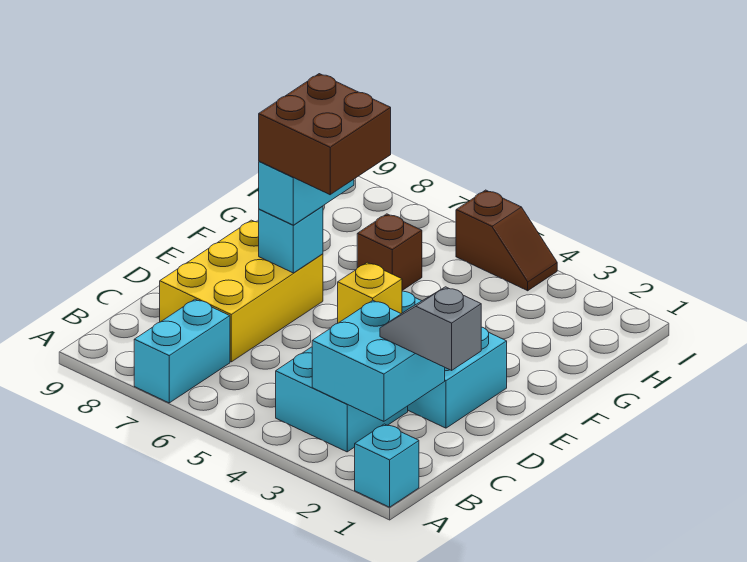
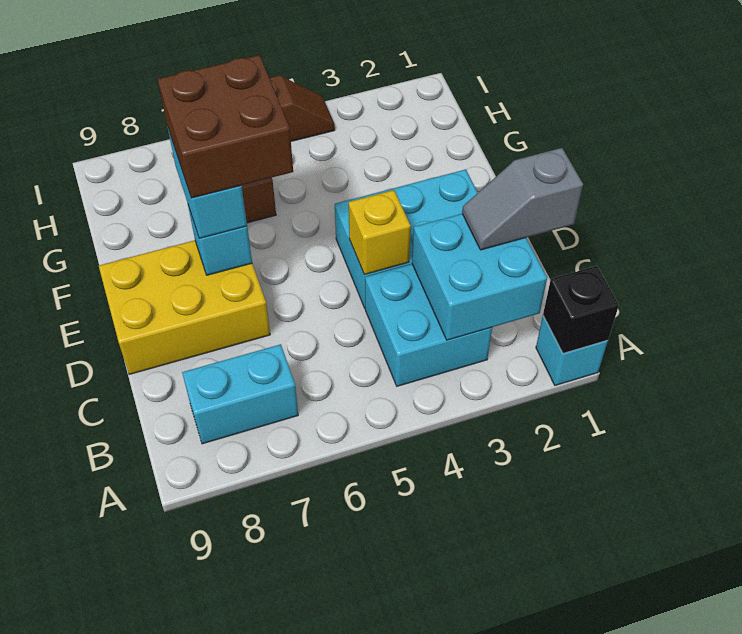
none -> black 1x1 brick [543,266,619,353]
cyan 1x2 brick [134,299,230,403] -> cyan 1x2 brick turned to [182,344,298,444]
yellow 2x3 brick [160,220,323,362] -> yellow 2x3 brick turned to [99,240,270,374]

